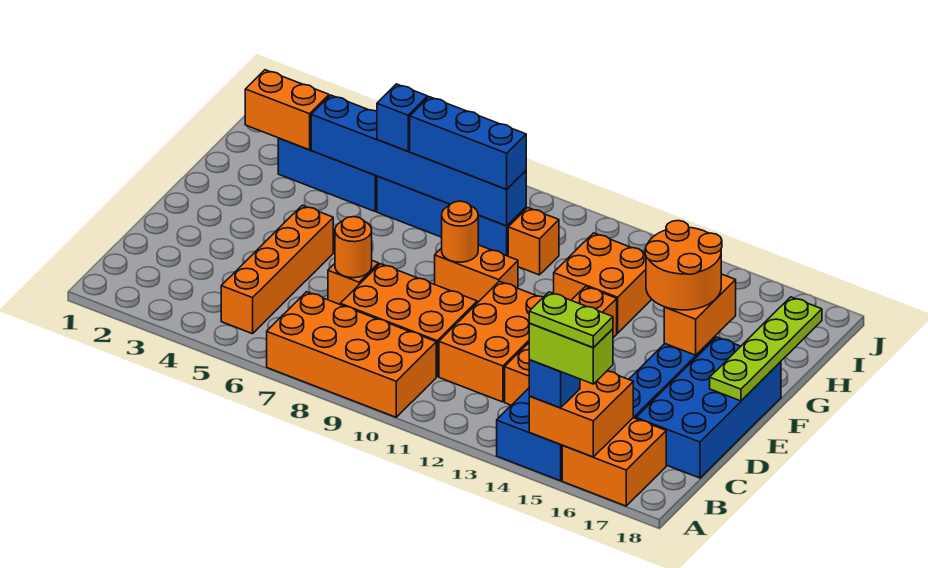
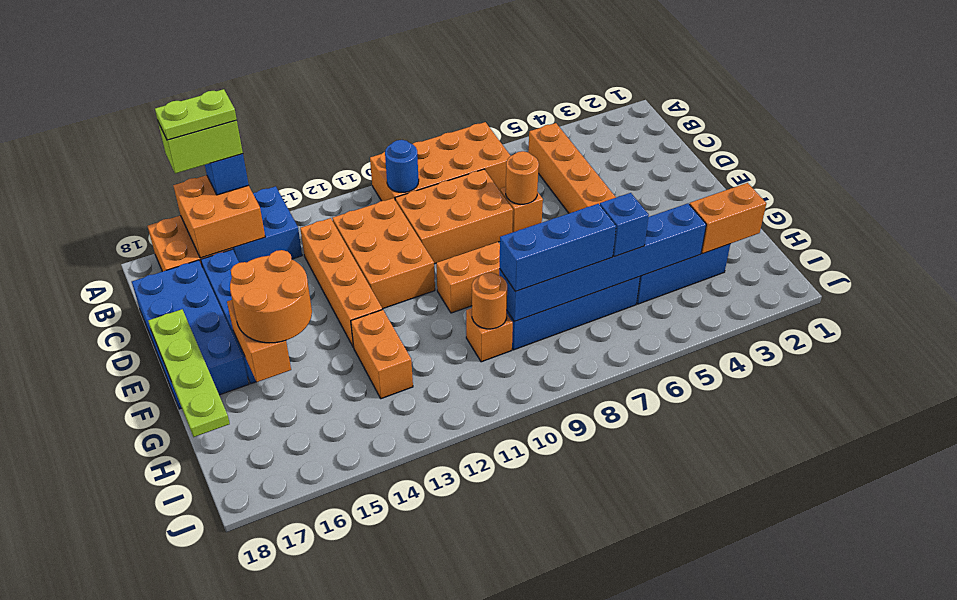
none -> blue 1x1 round brick [385,140,419,192]
orange 1x1 round brick [442,201,478,262] -> orange 1x1 round brick moved to [472,273,507,329]
orange 2x2 brick [554,233,652,333] -> orange 1x2 brick [351,310,413,399]

